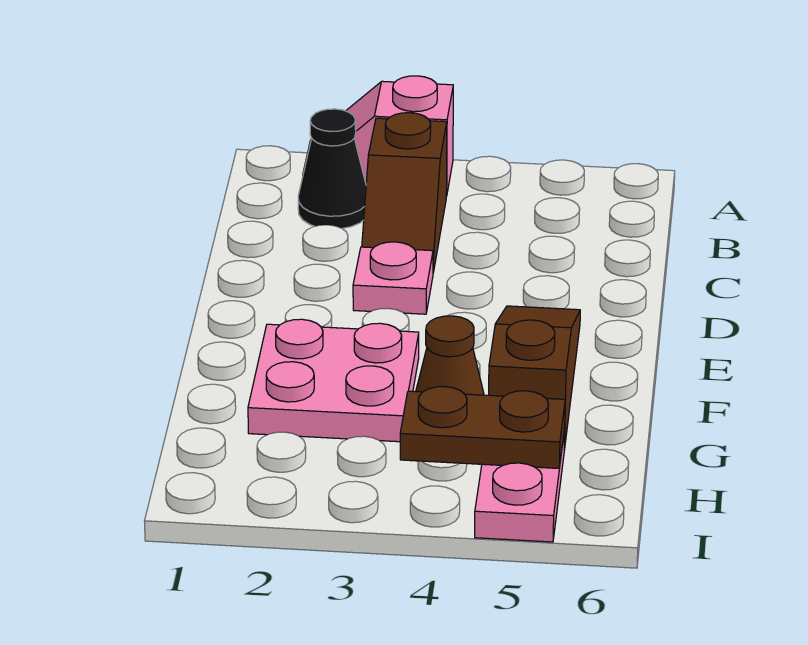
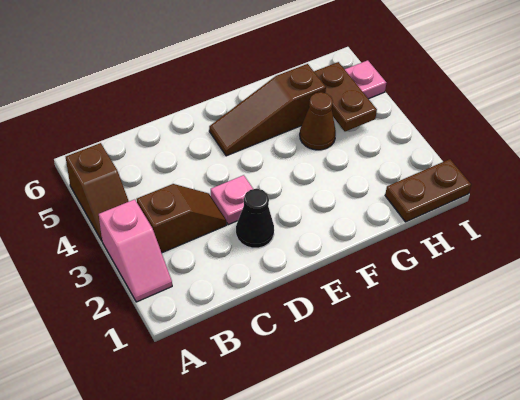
none -> brown 1x2 slope [66,143,129,241]
black 1x1 cone [298,109,366,228] -> black 1x1 cone moved to [236,189,274,248]
pink 2x2 plate [248,319,419,442] -> none
none -> brown 1x2 plate [385,159,471,222]

